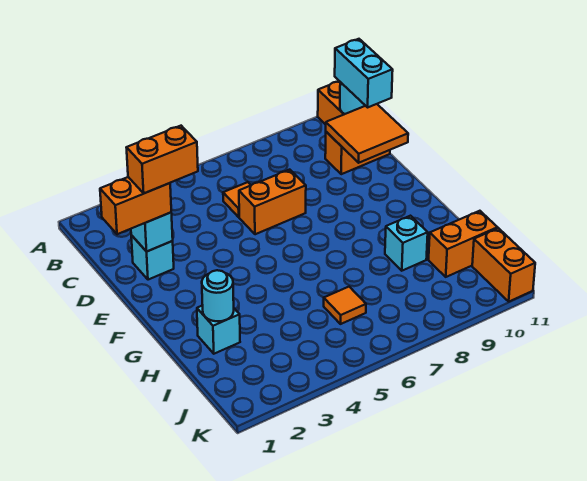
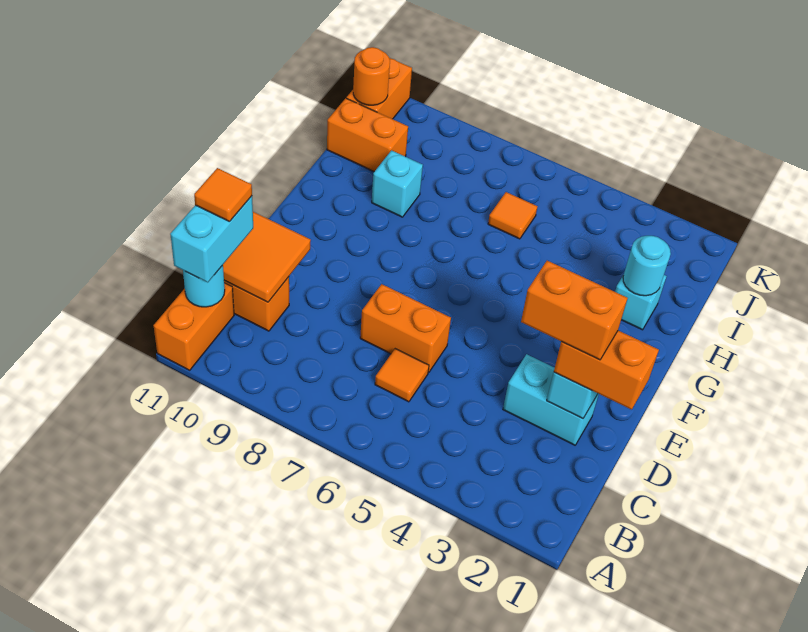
none -> orange 1x1 tile [194,168,252,222]
cyan 1x1 brick [131,235,174,280] -> cyan 1x2 brick [503,354,599,445]
none -> orange 1x1 round brick [353,47,390,105]

